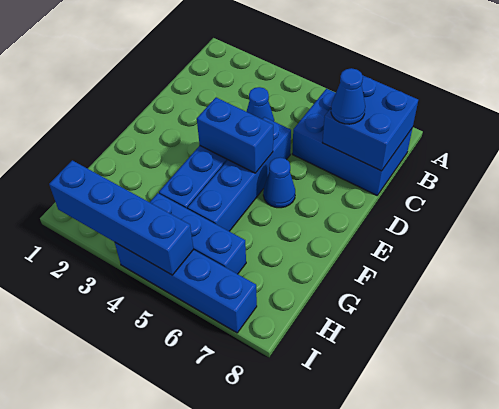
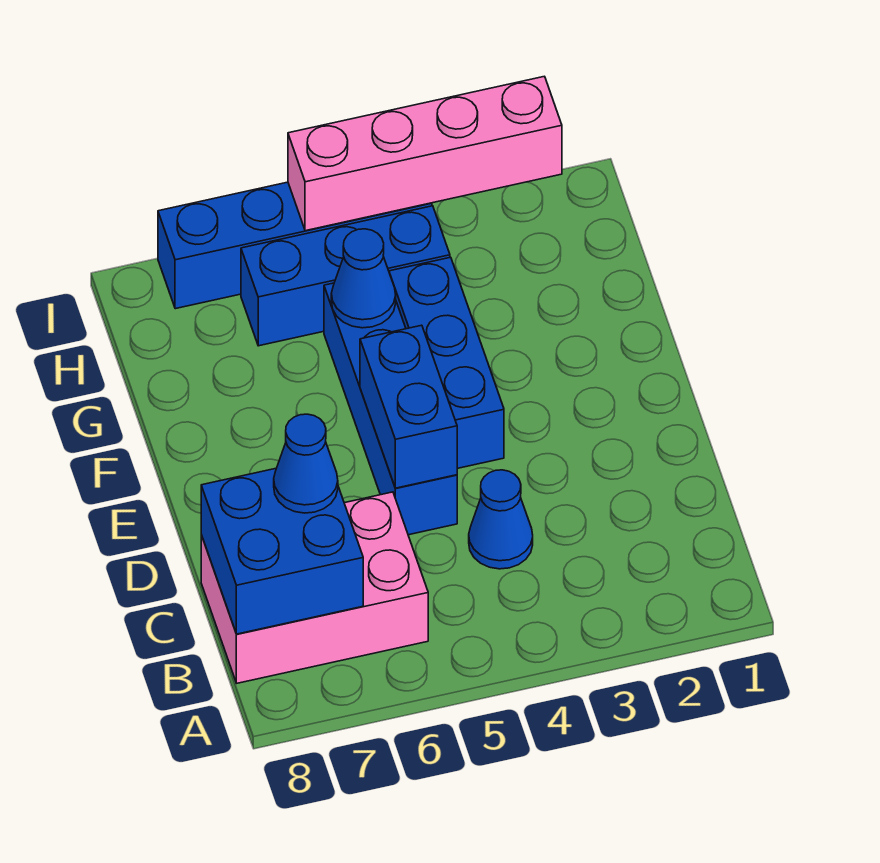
blue 2x3 brick [292,89,412,195] -> pink 2x3 brick [201,492,428,683]
blue 1x2 brick [197,97,273,173] -> blue 1x2 brick turned to [360,325,457,488]
blue 1x1 cone [263,158,295,208] -> blue 1x1 cone moved to [331,229,396,328]
blue 1x4 brick [49,160,194,275] -> pink 1x4 brick [288,76,562,231]

